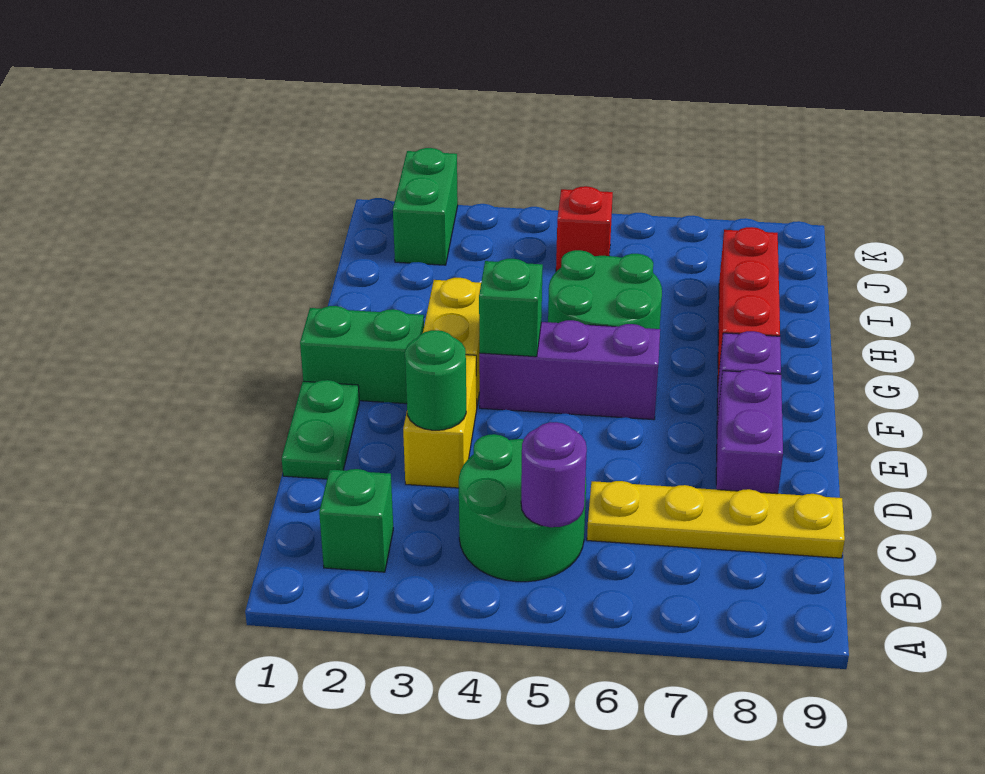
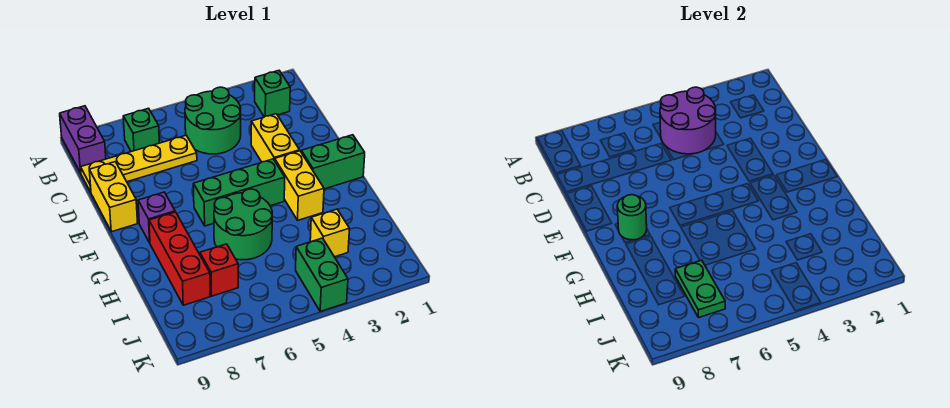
purple 1x1 round brick [521,422,587,527] -> purple 2x2 round brick [660,87,716,154]
green 1x2 plate [282,380,359,479] -> green 1x2 plate moved to [675,260,725,318]
green 1x1 round brick [405,330,466,430] -> green 1x1 round brick moved to [617,195,647,240]
purple 1x2 brick [716,369,783,494] -> purple 1x2 brick moved to [60,106,106,173]
none -> yellow 1x2 brick [89,162,138,232]
purple 1x3 brick [479,320,660,420] -> green 1x3 brick [193,159,285,226]
green 1x1 brick [479,259,543,357] -> green 1x1 brick moved to [123,108,159,152]
none -> yellow 1x1 brick [310,209,350,257]
green 1x2 brick [393,148,458,265] -> green 1x2 brick moved to [296,238,348,311]
red 1x1 brick [556,186,613,271] -> red 1x1 brick moved to [200,244,238,296]

